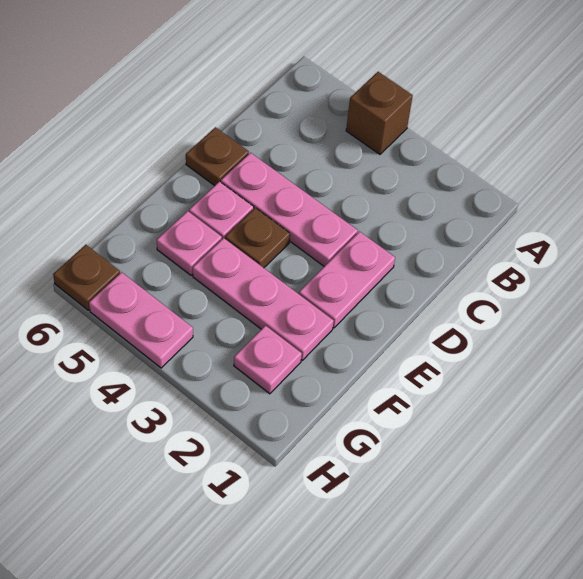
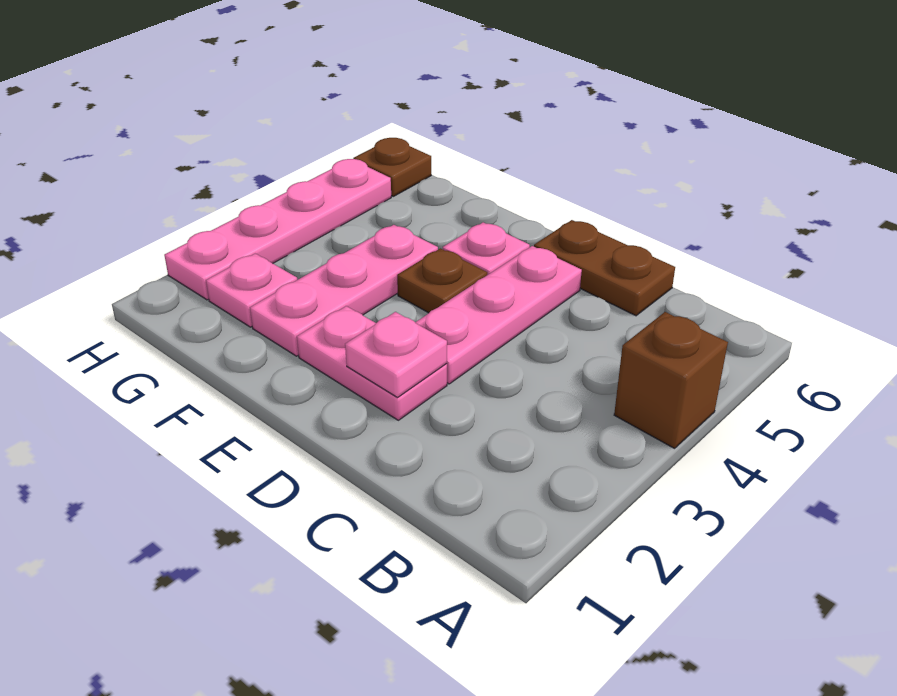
brown 1x1 plate [186,127,249,186] -> brown 1x2 plate [534,220,675,316]
pink 1x1 plate [157,211,222,275] -> pink 1x1 plate moved to [345,312,447,398]
pink 1x2 plate [89,272,193,368] -> pink 1x4 plate [164,159,391,300]

